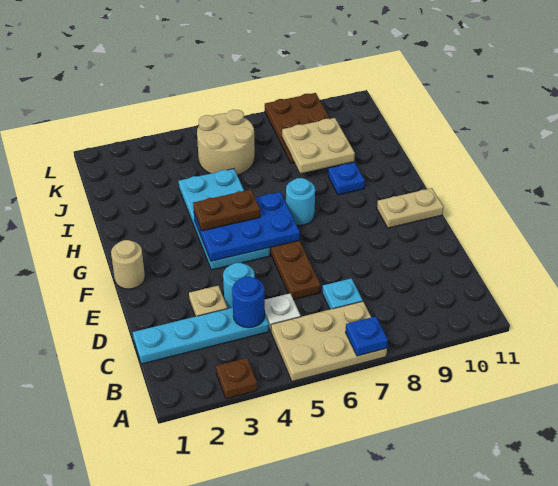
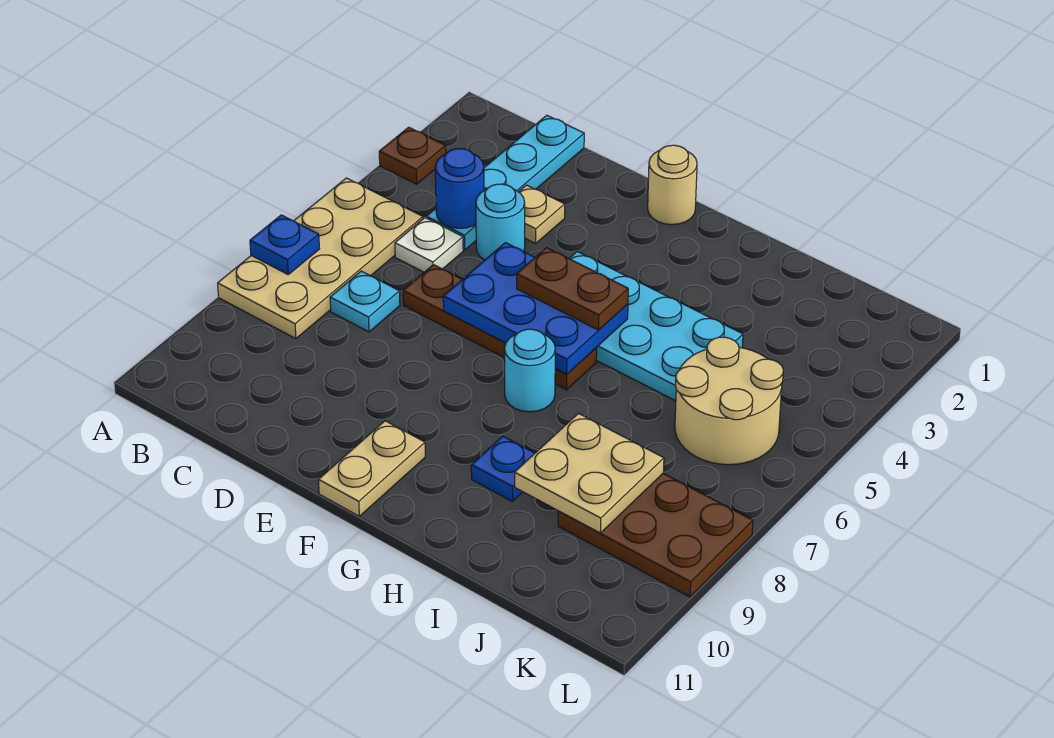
tan 2x3 plate [271,301,387,381] -> tan 2x4 plate [218,178,423,339]
blue 2x3 plate [194,192,300,261] -> blue 2x3 plate turned to [443,243,628,374]
brown 1x2 plate [193,190,260,231] -> brown 1x2 plate turned to [517,248,628,330]

